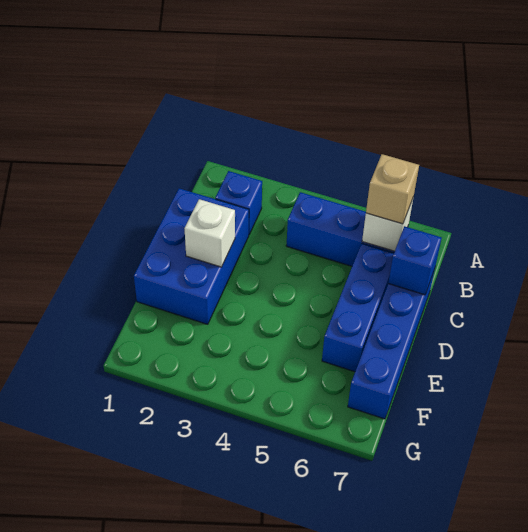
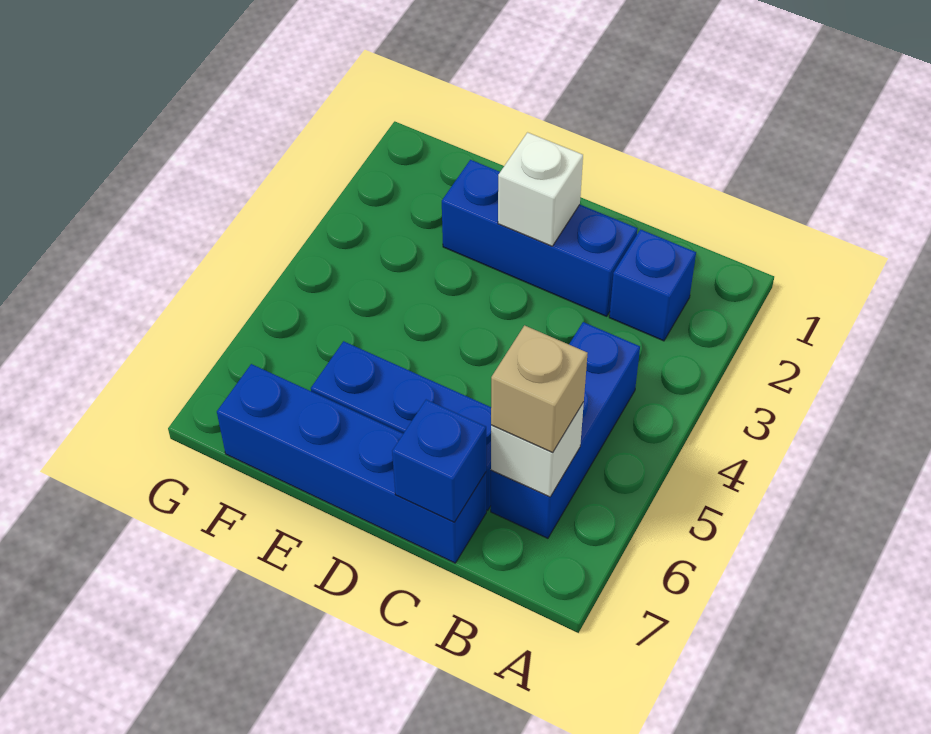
blue 2x3 brick [134,188,249,324] -> blue 1x3 brick [442,160,637,316]

